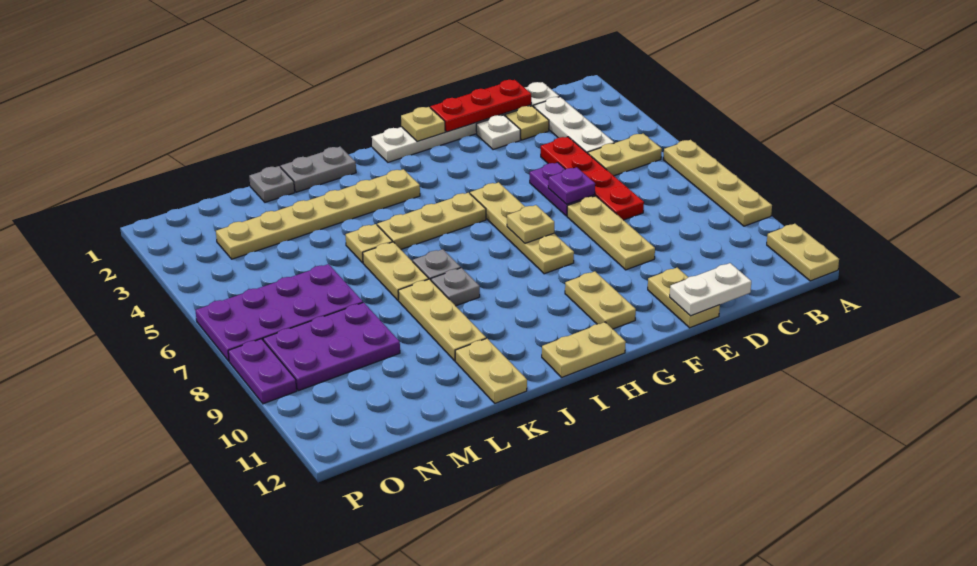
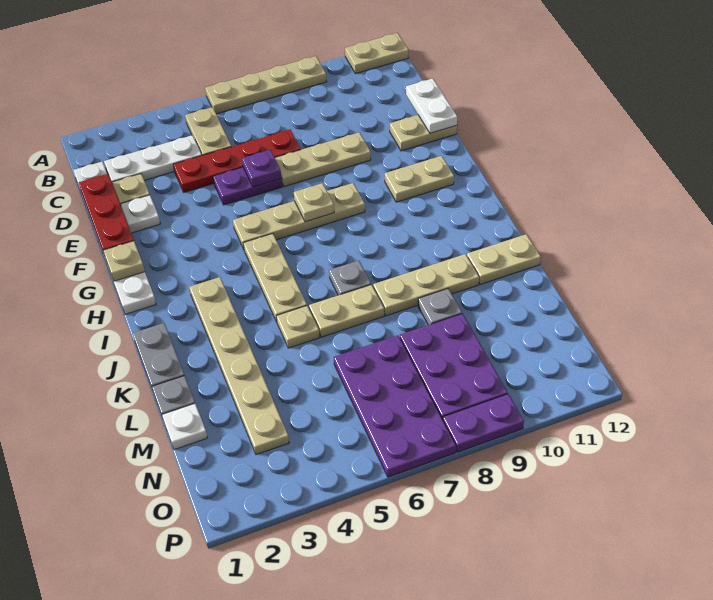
tan 1x2 plate [542,322,626,377] -> none
grey 1x1 plate [431,268,480,306] -> grey 1x1 plate moved to [418,289,462,325]
none -> white 1x1 plate [162,404,207,450]

